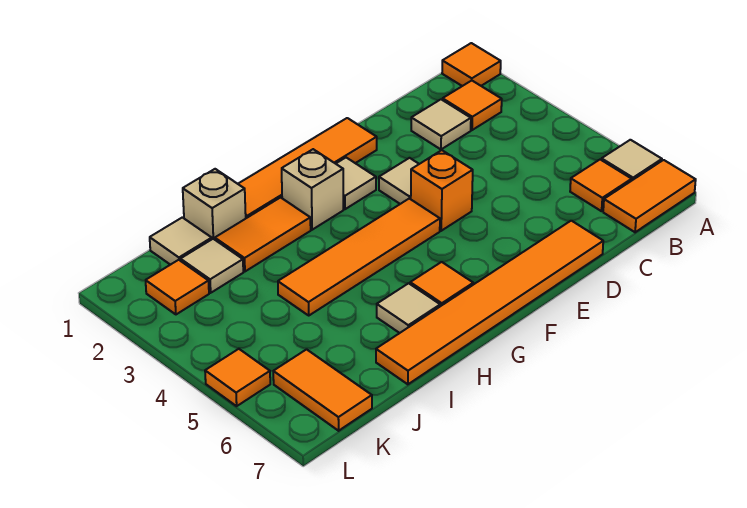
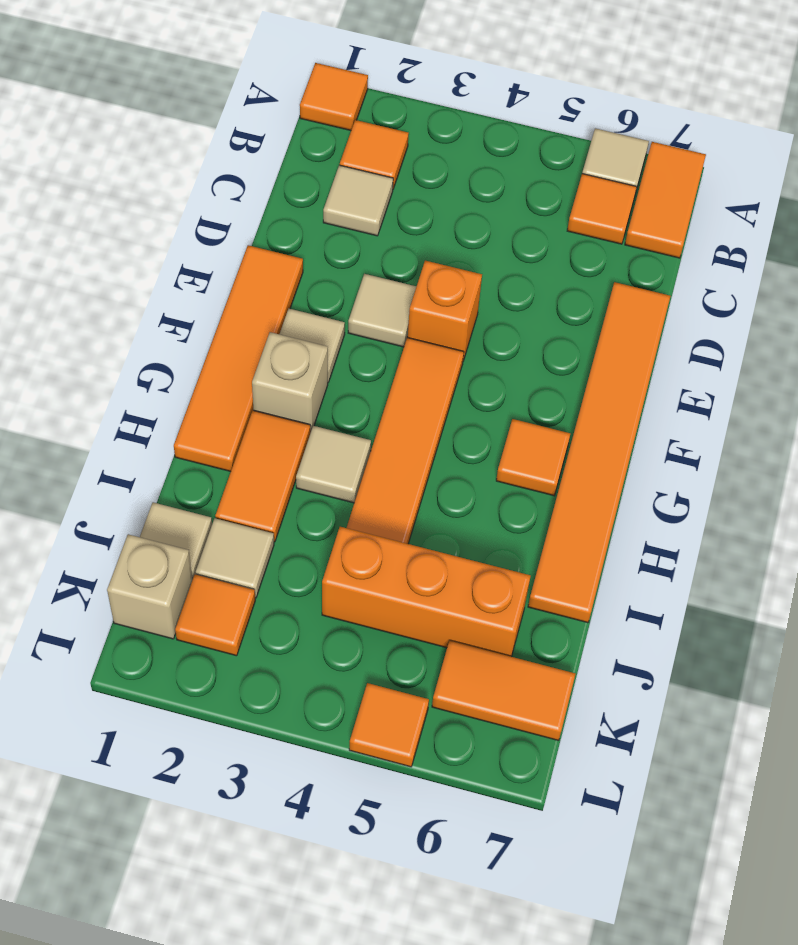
tan 1x1 tile [377,283,440,333] -> tan 1x1 tile moved to [296,426,371,503]
tan 1x1 brick [183,169,246,240] -> tan 1x1 brick moved to [107,534,192,639]
none -> orange 1x3 brick [322,527,531,657]

